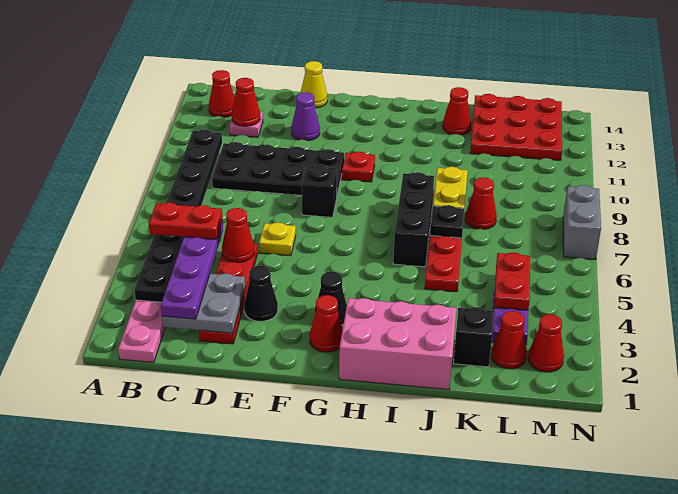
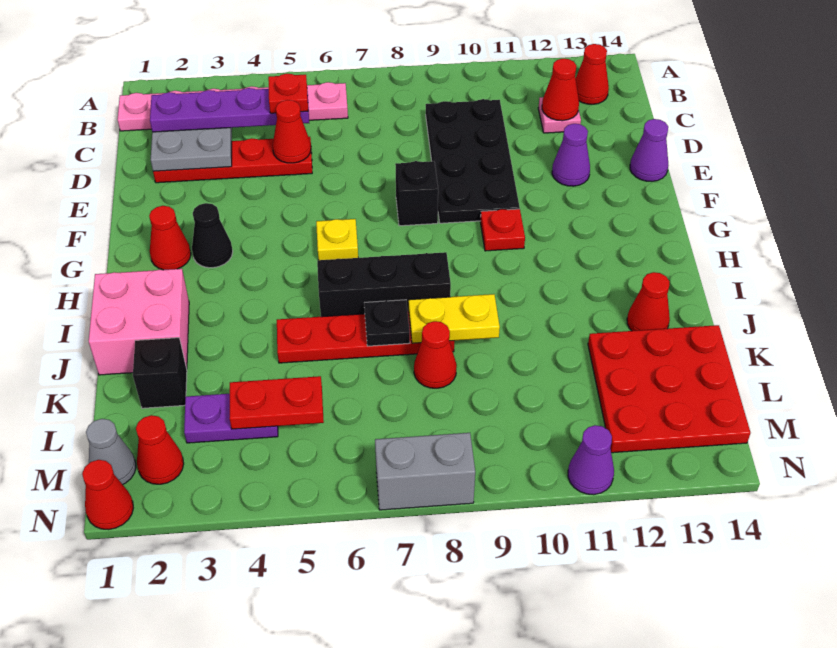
black 1x8 plate [135,129,222,302] -> none
red 1x2 plate [149,202,223,239] -> red 1x1 plate [268,74,308,113]
black 1x1 cone [244,265,278,321] -> none
yellow 1x1 plate [259,222,296,256] -> yellow 1x1 plate moved to [316,219,358,260]
yellow 1x1 cone [301,61,327,108] -> purple 1x1 cone [630,119,668,181]
pink 2x3 brick [339,298,456,390] -> pink 2x2 brick [89,269,189,375]
red 1x1 cone [491,311,527,369] -> red 1x1 cone moved to [82,460,133,530]
none -> grey 1x1 cone [86,419,136,485]
none -> purple 1x1 cone [568,425,614,495]

